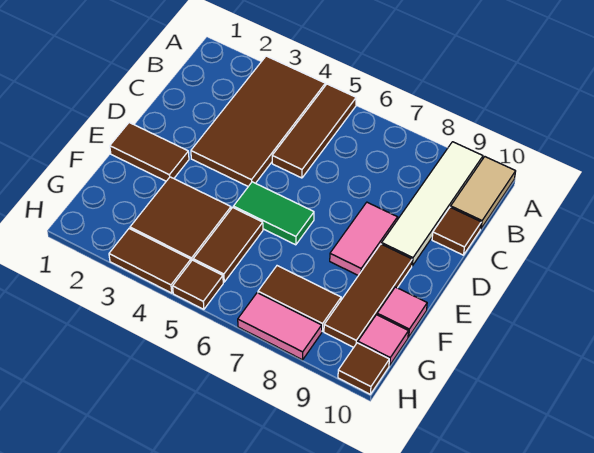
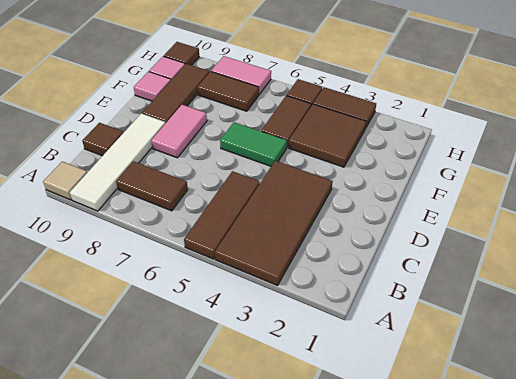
tan 1x2 tile [451,157,516,229] -> tan 1x1 tile [43,161,87,200]
brown 1x2 tile [110,123,189,181] -> brown 1x2 tile moved to [116,161,188,211]

